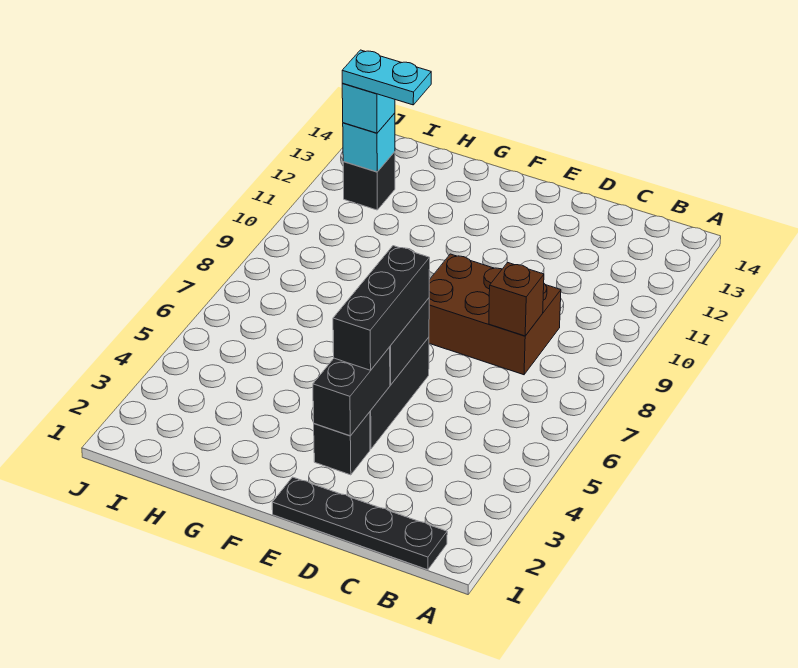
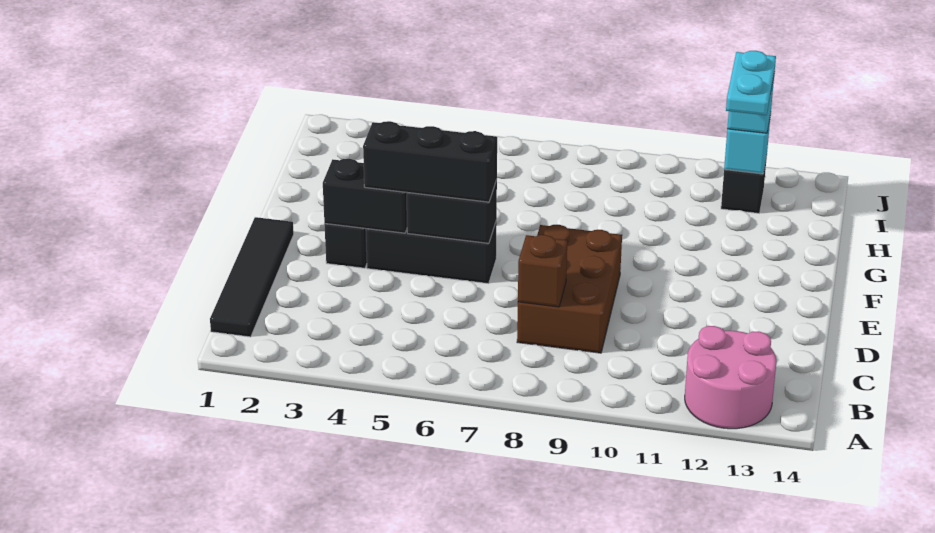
none -> pink 2x2 round brick [685,326,776,429]
black 1x4 plate [272,477,447,570] -> black 1x4 tile [210,217,294,337]

